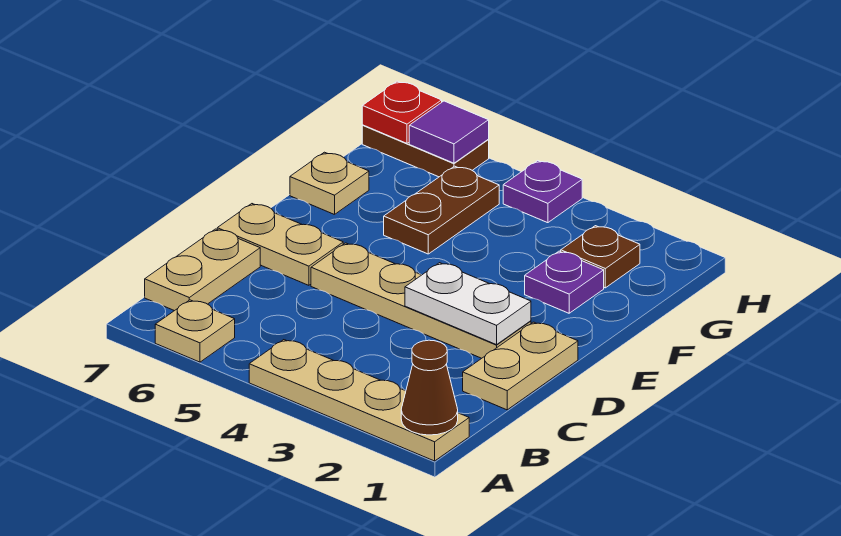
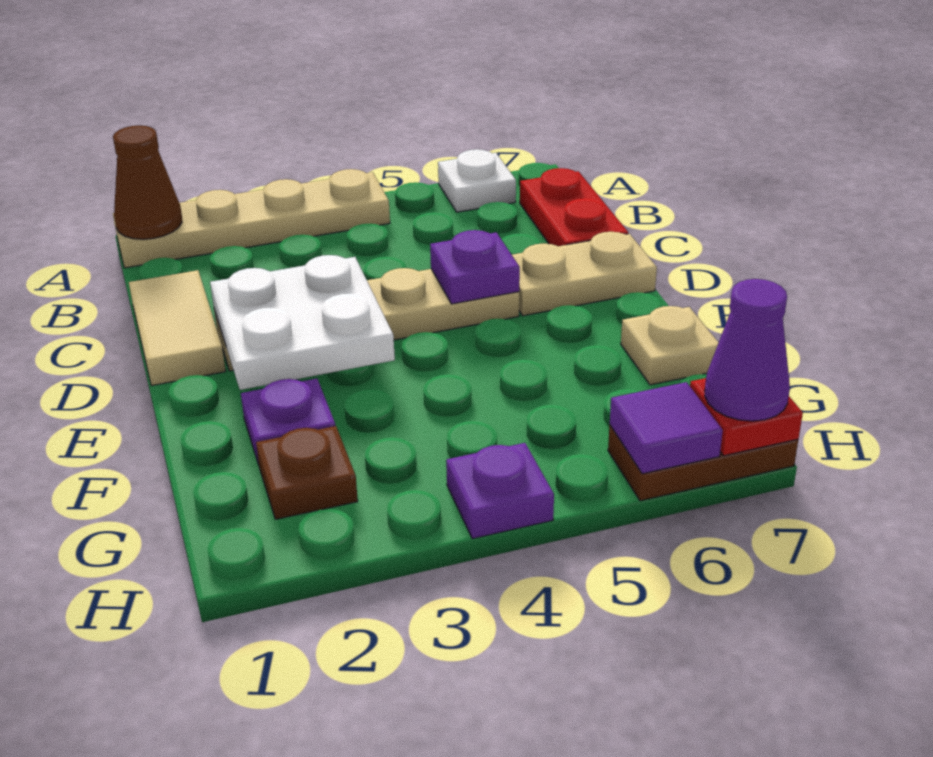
tan 1x1 plate [155,300,235,362] -> white 1x1 plate [438,149,516,212]
tan 1x2 plate [145,229,260,311] -> red 1x2 plate [520,168,628,246]
tan 1x2 plate [463,322,578,410] -> tan 1x2 tile [129,270,226,386]
white 1x2 plate [405,263,531,345] -> white 2x2 plate [210,255,395,390]
none -> purple 1x1 plate [430,230,520,304]
brown 1x2 plate [384,166,499,254] -> none
none -> purple 1x1 cone [705,279,790,421]

